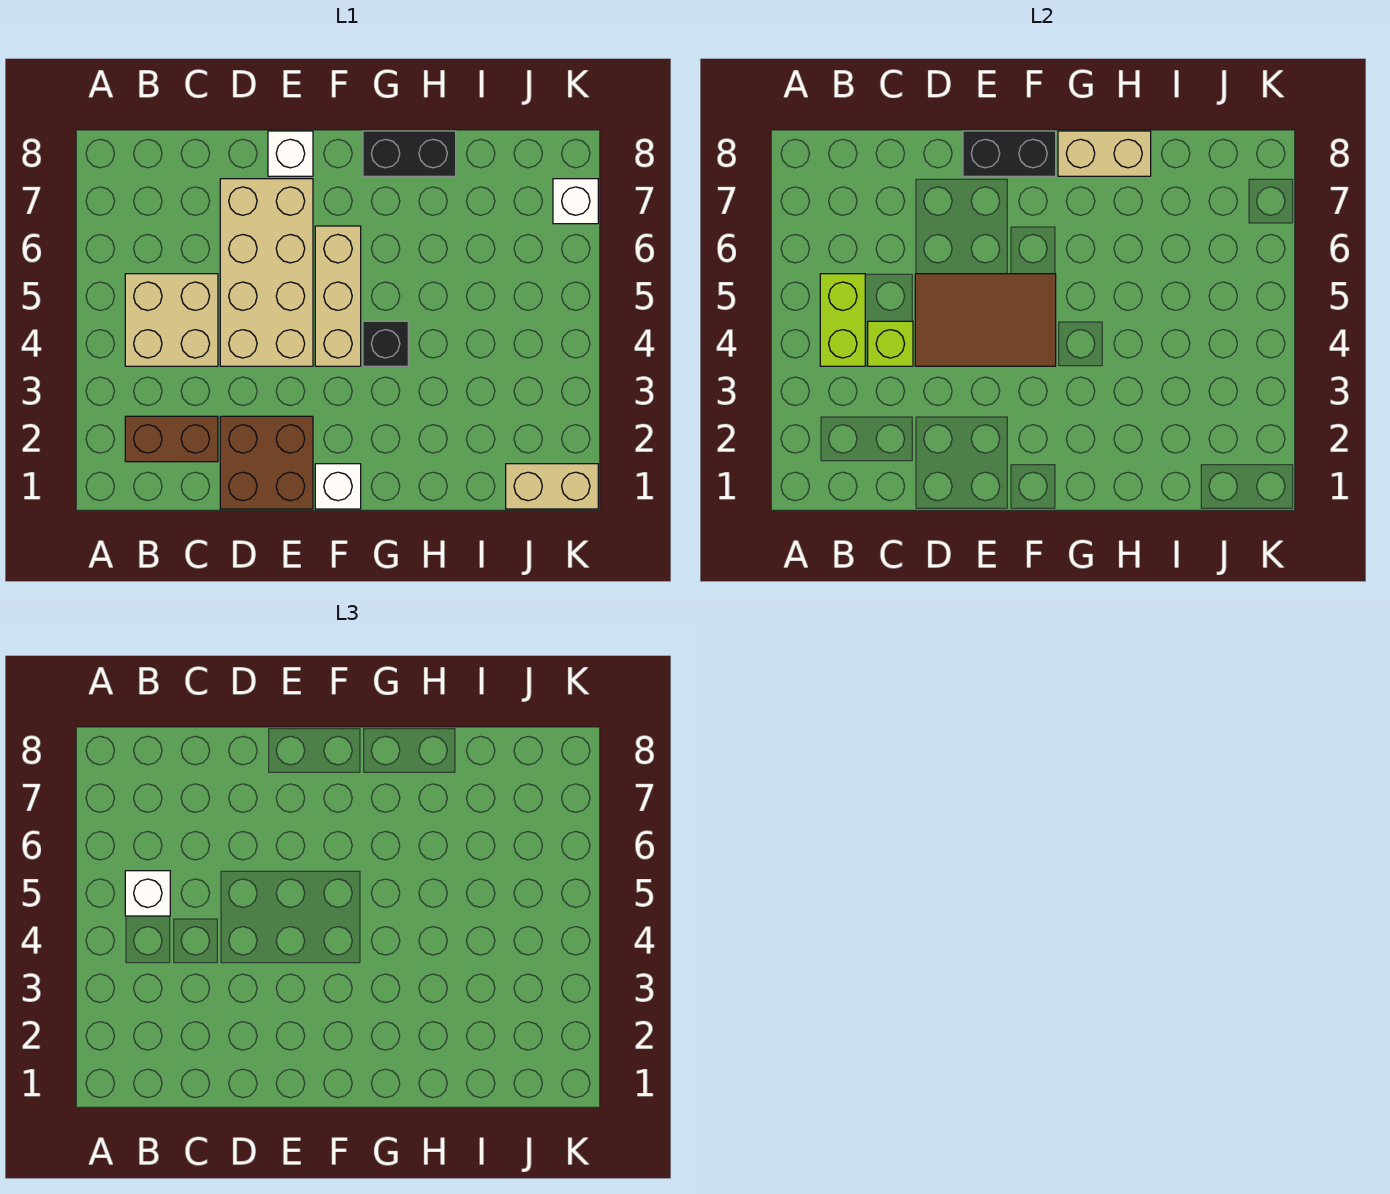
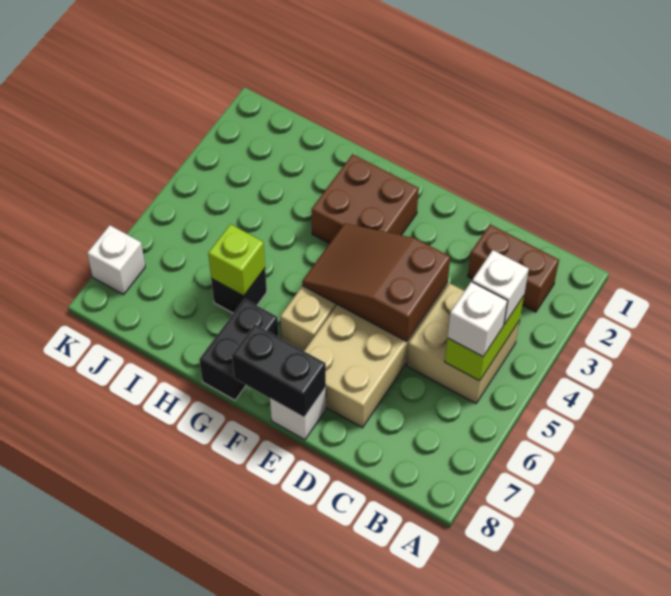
lime 1x1 brick [868,321,913,366] -> lime 1x1 brick moved to [208,224,265,296]
brown 2x2 brick [220,416,313,509] -> brown 2x2 brick moved to [312,154,419,243]
brown 2x3 tile [915,274,1056,366] -> brown 2x3 slope [302,223,450,341]
white 1x1 brick [315,464,361,509] -> white 1x1 brick moved to [472,250,529,324]
black 1x1 brick [363,321,408,366] -> black 1x1 brick moved to [211,269,267,313]
black 1x2 brick [363,131,456,176] -> black 1x2 brick turned to [199,299,279,400]
tan 1x2 brick [1058,131,1151,176] -> none
tan 1x2 brick [506,464,598,509] -> none

